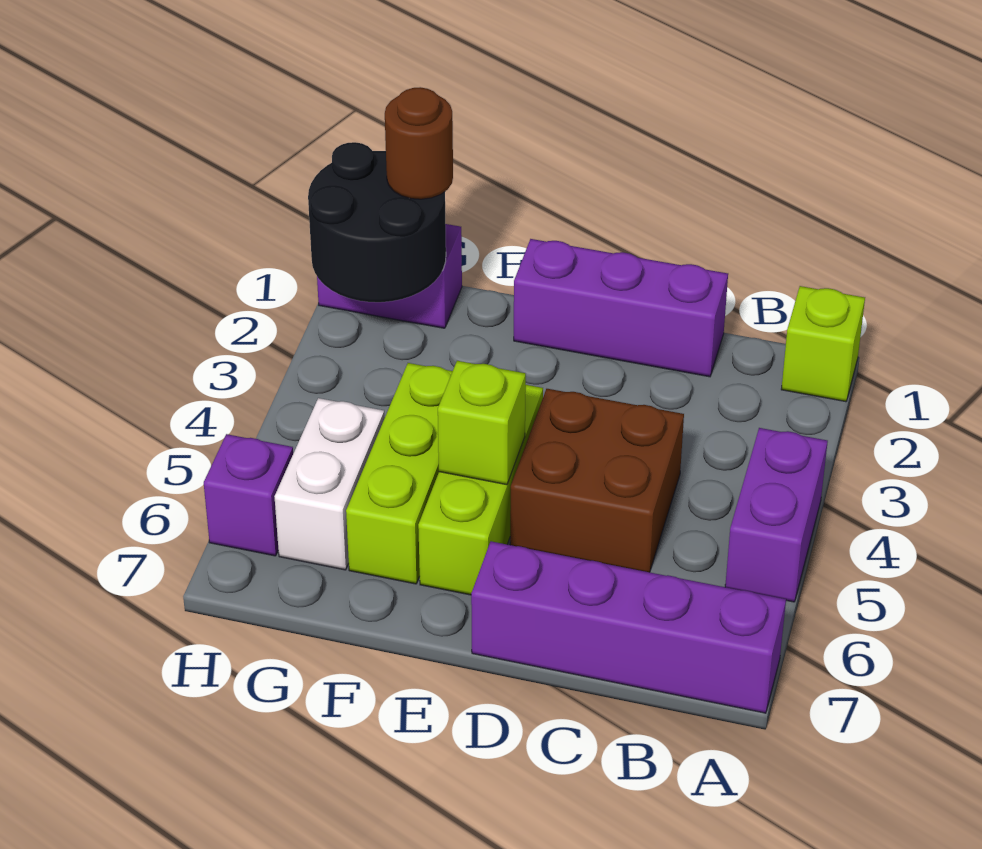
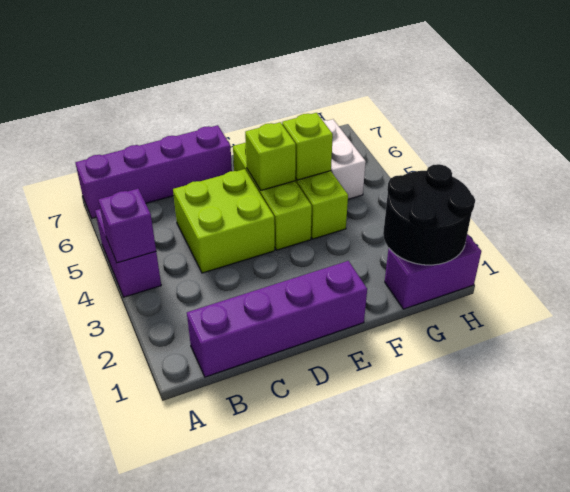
lime 1x1 brick [781,286,865,402] -> lime 1x1 brick moved to [282,113,333,180]
purple 1x3 brick [514,239,728,377] -> purple 1x4 brick [187,261,367,377]
brown 2x2 brick [510,389,684,572] -> lime 2x2 brick [173,169,275,273]
brown 1x1 round brick [385,87,453,199] -> none
purple 1x1 brick [204,434,293,556] -> purple 1x1 brick moved to [99,189,156,263]

